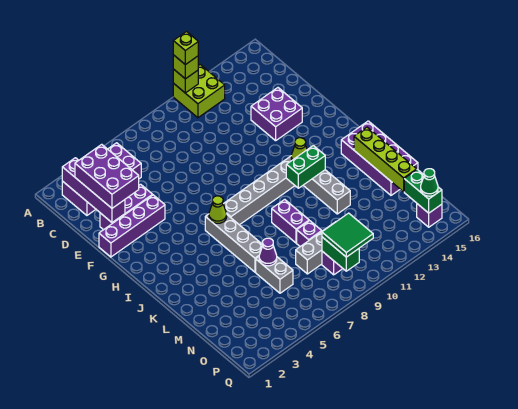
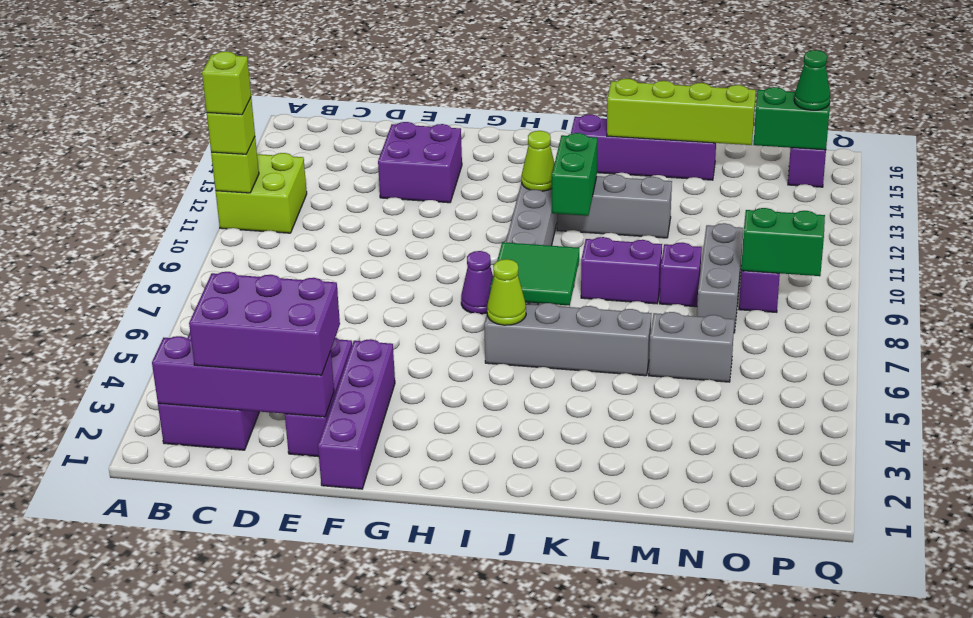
purple 2x4 brick [341,121,418,195] -> purple 1x4 brick [571,114,716,180]
purple 1x1 cone [259,238,277,266] -> purple 1x1 cone moved to [461,251,493,314]
green 2x2 tile [322,213,373,257] -> green 2x2 tile moved to [490,242,579,306]

